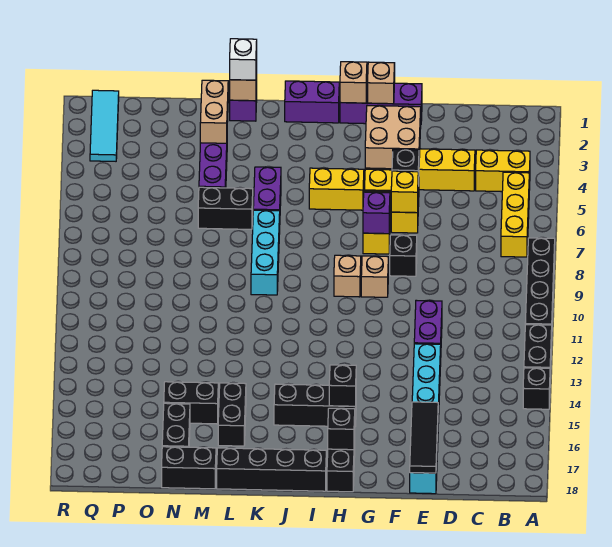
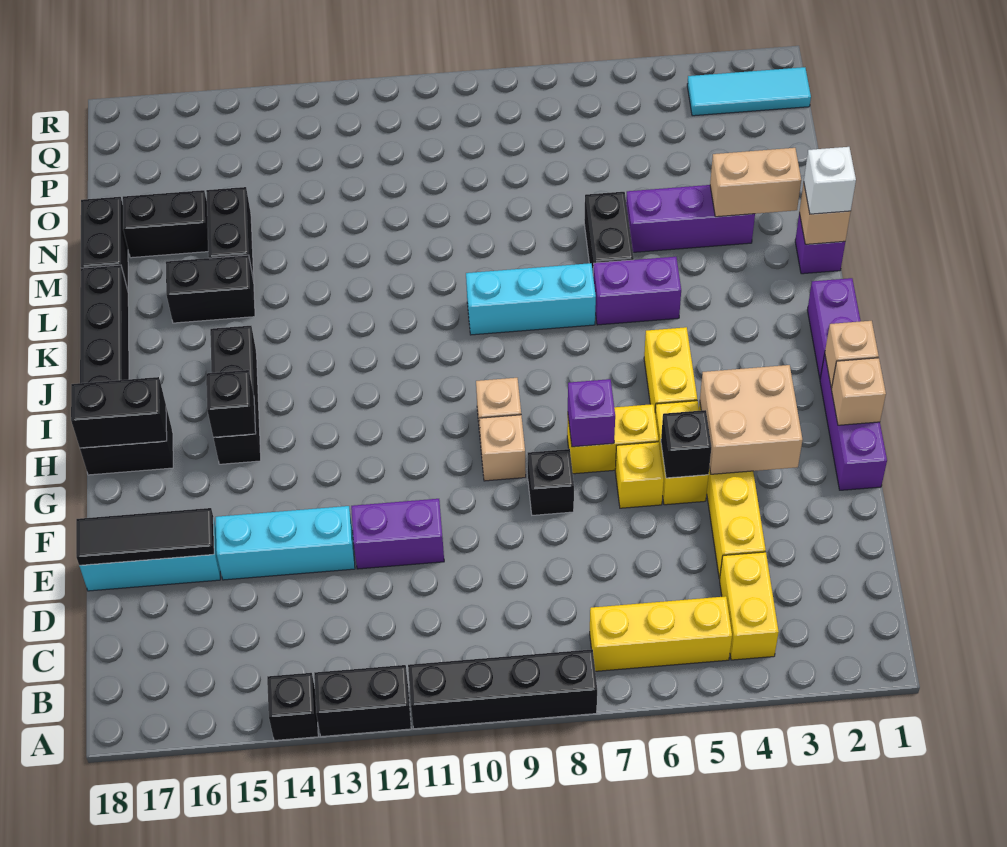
yellow 1x1 brick [391,171,418,213] -> none
black 1x1 brick [328,408,355,450] -> black 1x2 brick [71,377,167,448]

